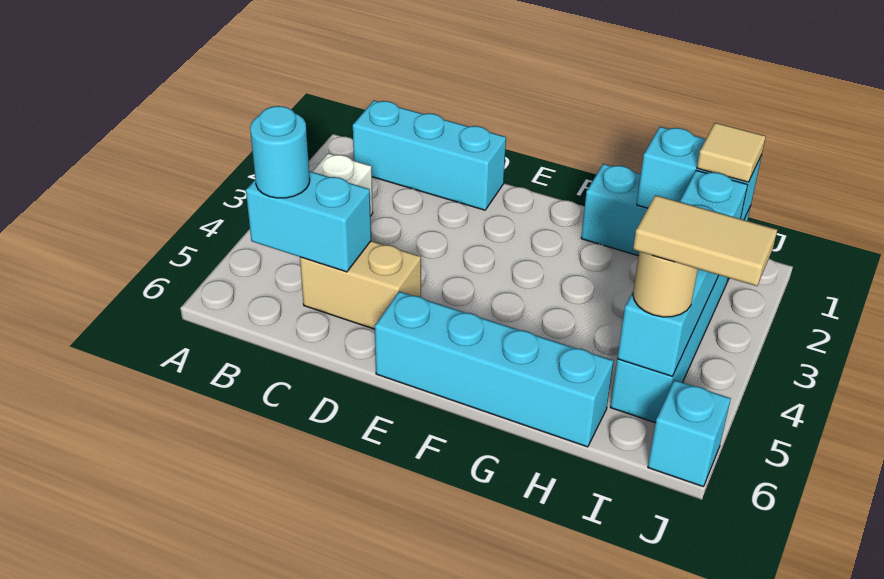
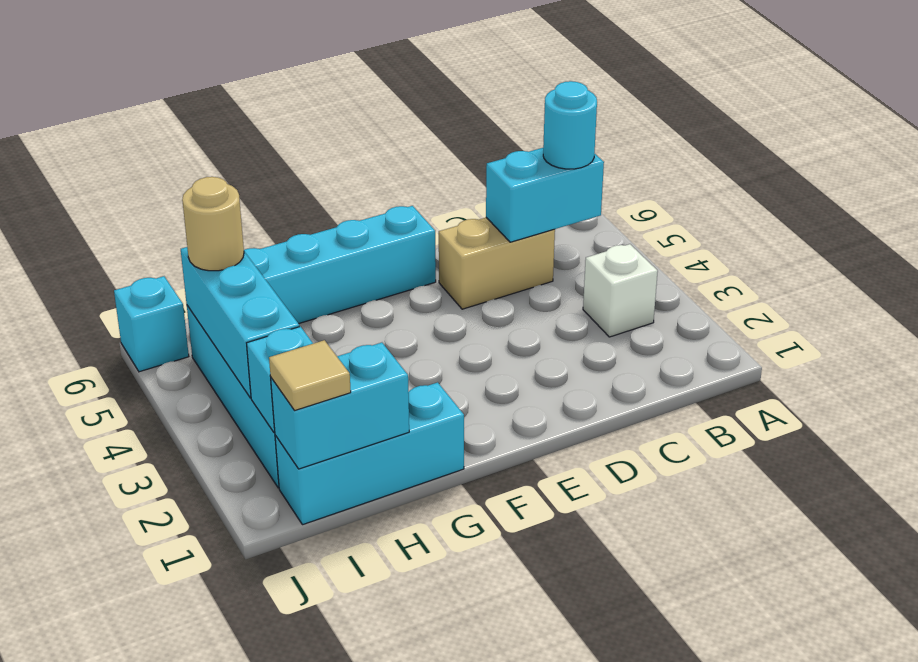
cyan 1x3 brick [353,100,506,210] -> none
tan 1x2 tile [633,195,777,286] -> none

